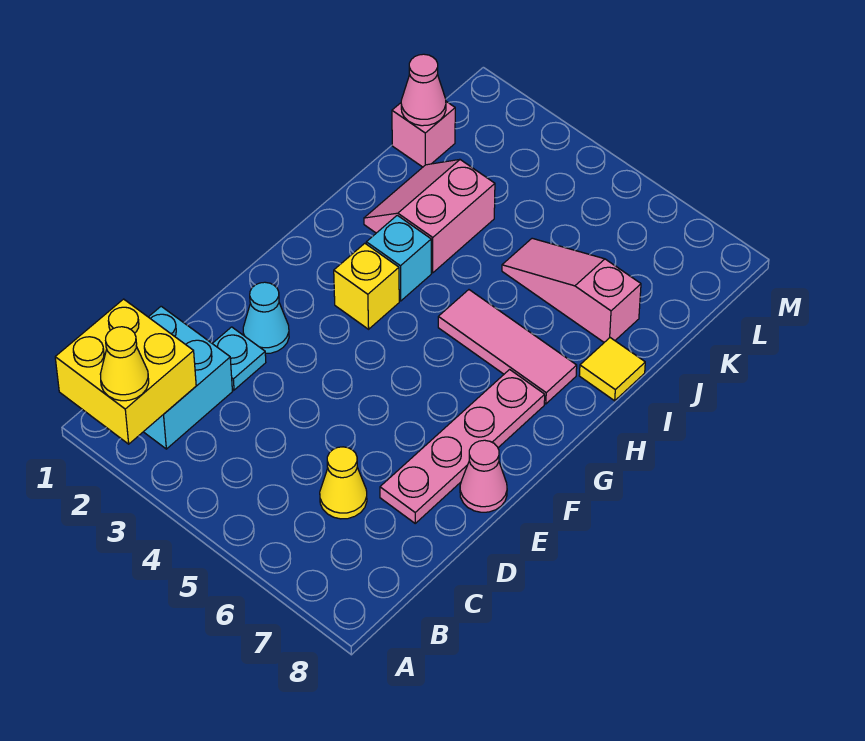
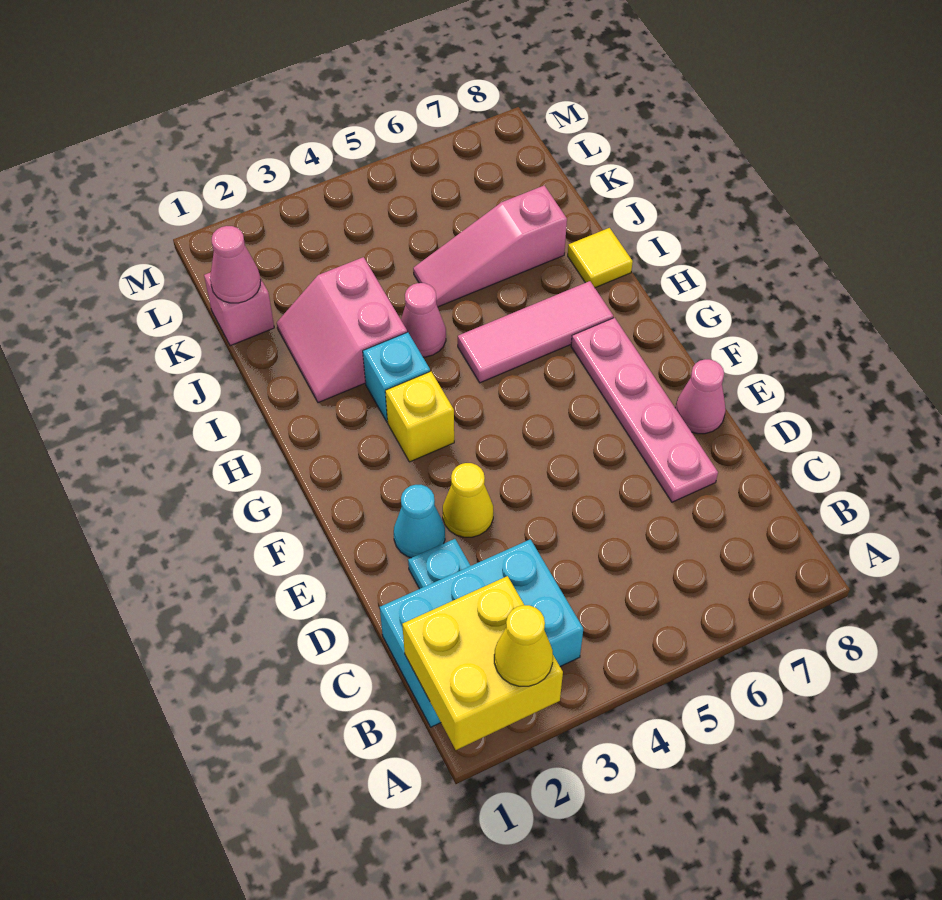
cyan 2x2 brick [144,306,232,449] -> cyan 2x3 brick [380,539,583,727]
yellow 1x1 cone [320,447,367,519] -> yellow 1x1 cone moved to [443,463,493,537]
none -> pink 1x1 cone [401,283,446,357]

